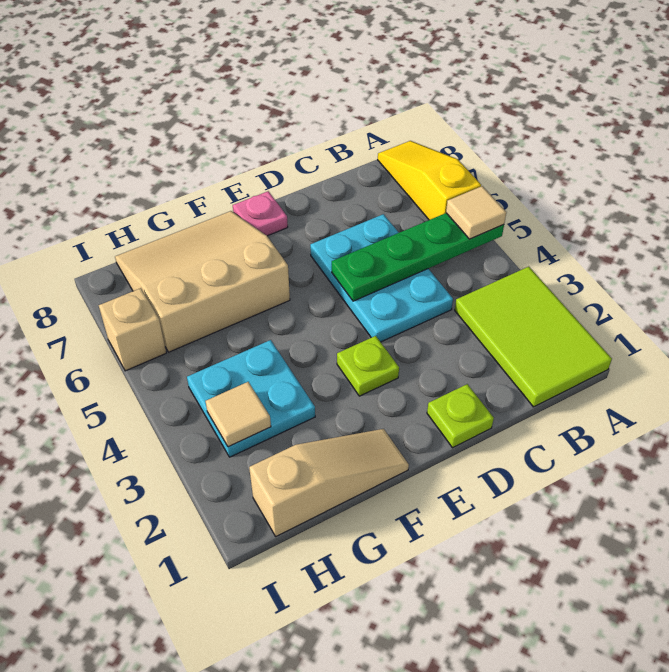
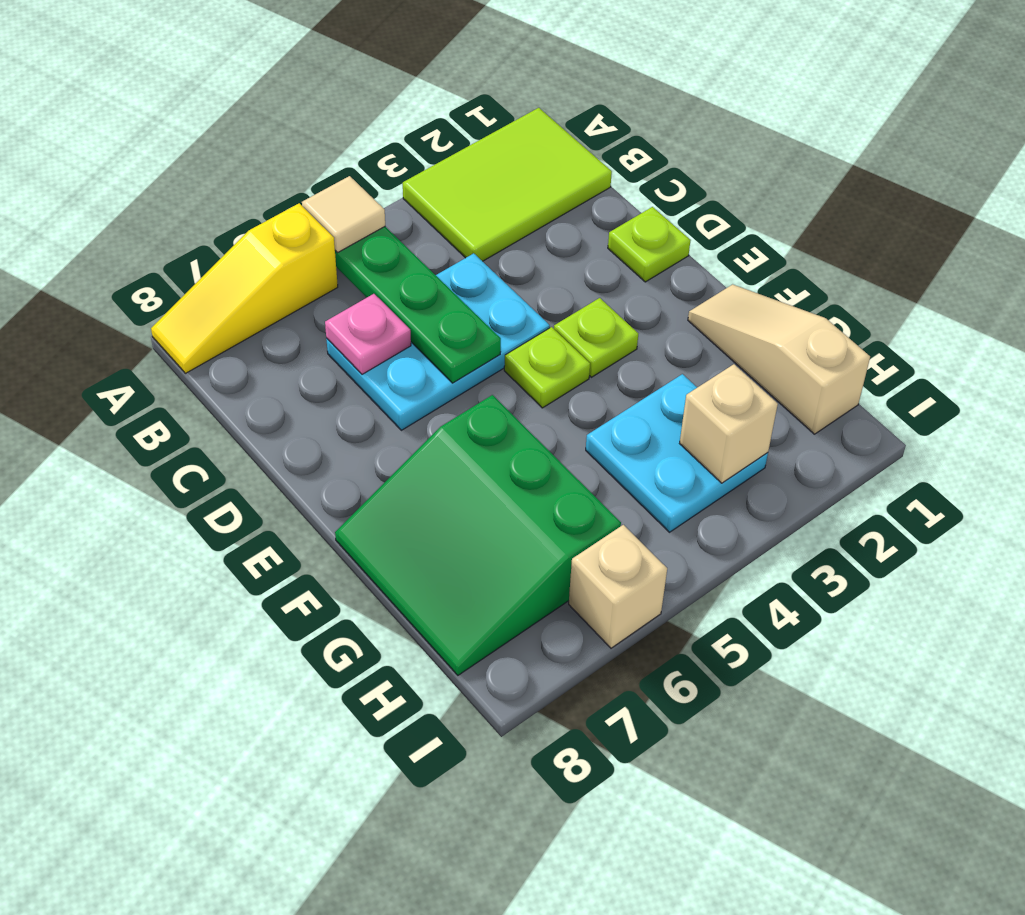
none -> lime 1x1 plate [504,327,590,408]
pink 1x1 plate [233,191,288,236] -> pink 1x1 plate moved to [325,294,411,374]
tan 3x3 slope [115,211,290,352] -> green 3x3 slope [335,395,621,675]
tan 1x1 tile [206,382,271,447] -> tan 1x1 brick [680,364,778,483]

